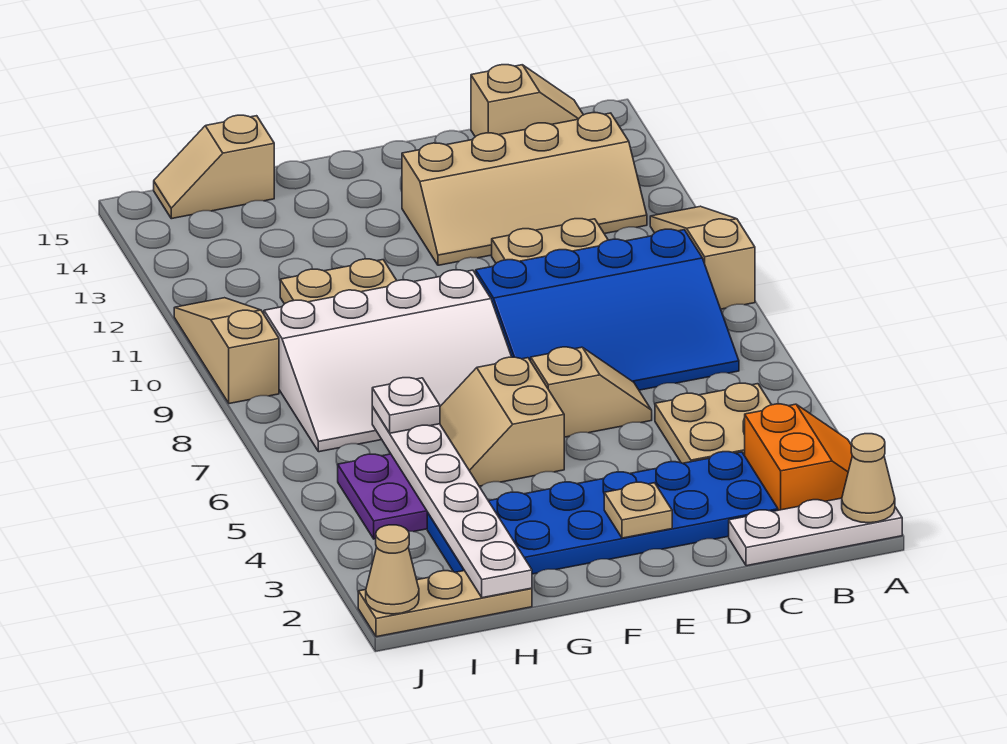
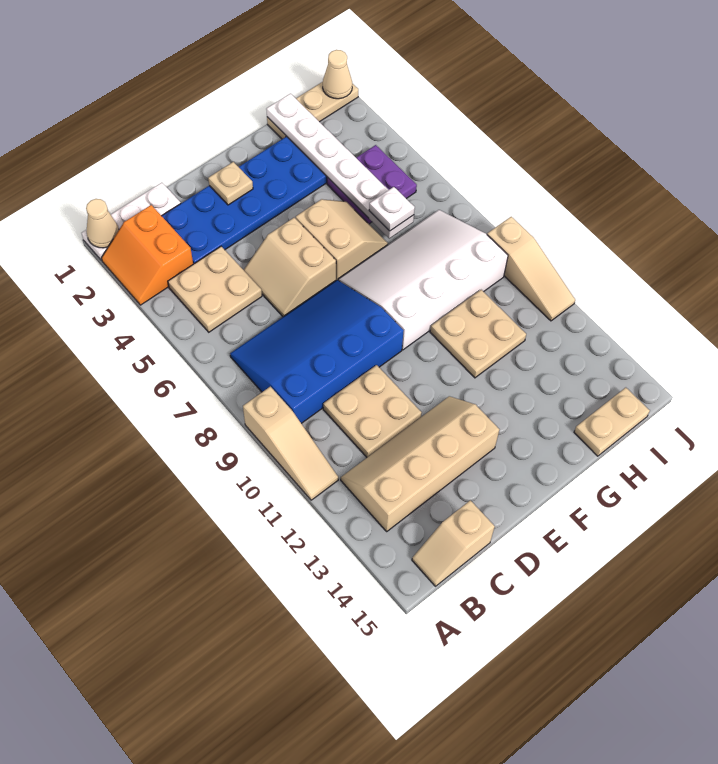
tan 1x2 slope [531,347,652,437] -> tan 2x2 slope [244,218,336,317]
tan 1x2 slope [154,115,274,219] -> tan 1x2 plate [574,388,650,456]

